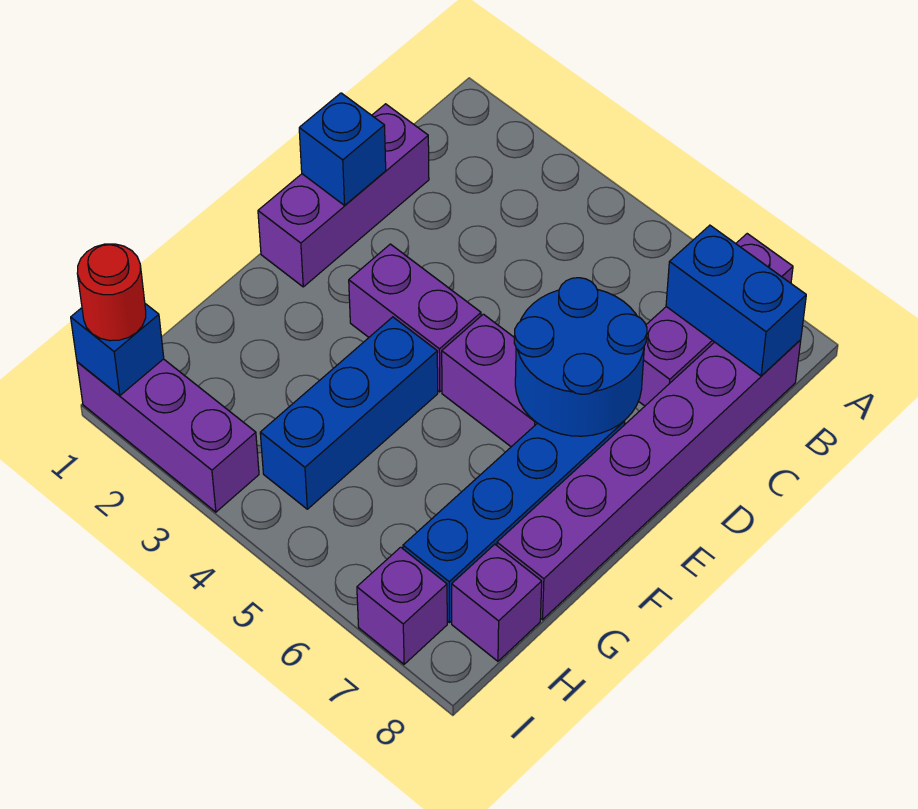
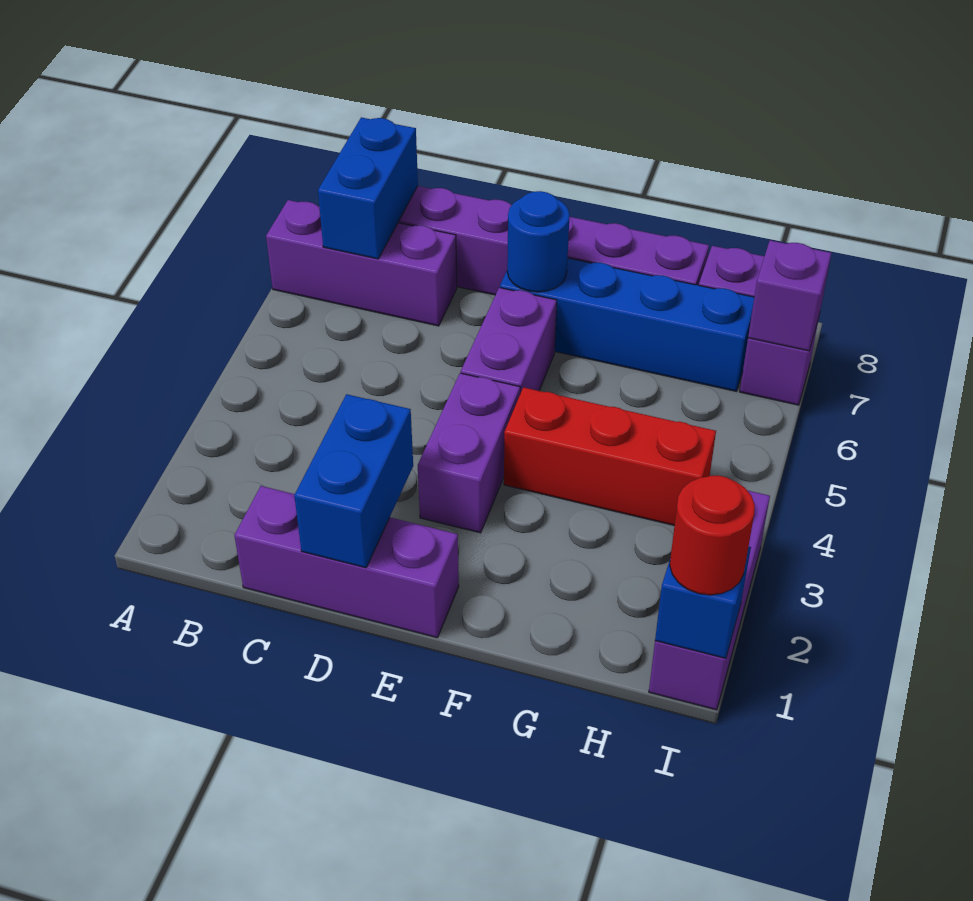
blue 1x1 brick [299,93,386,205] -> blue 1x2 brick [294,394,413,568]
blue 2x2 round brick [514,278,647,436] -> blue 1x1 round brick [507,191,570,292]
blue 1x3 brick [260,317,438,509] -> red 1x3 brick [504,387,716,525]
none -> purple 1x1 brick [748,240,831,351]

